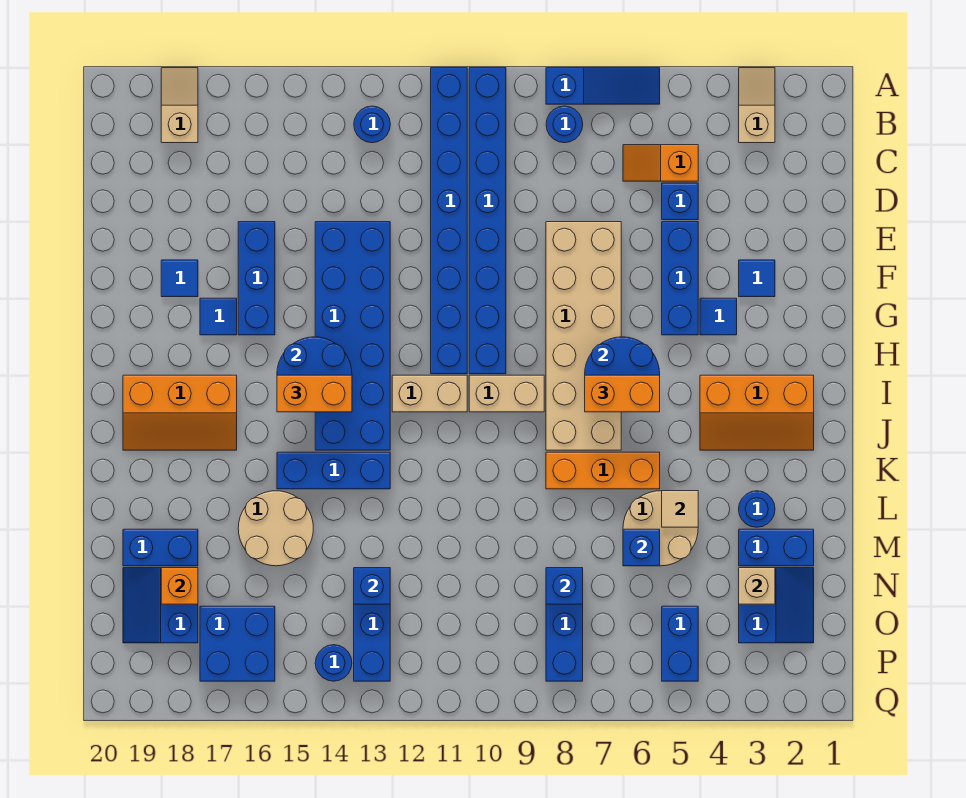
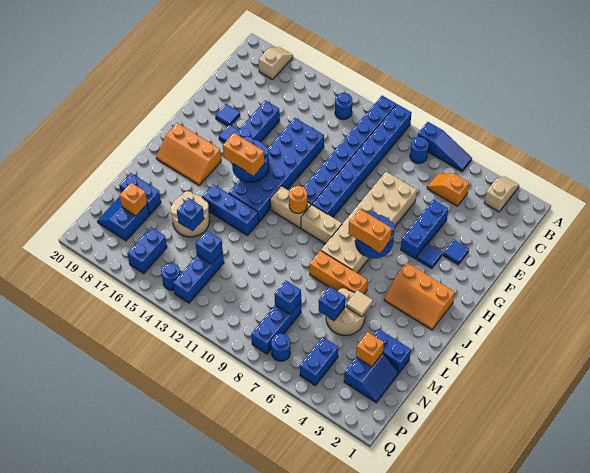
blue 1x1 brick [662,183,698,220] -> blue 1x1 brick moved to [177,198,204,231]
none -> orange 1x1 round brick [289,186,307,213]
blue 1x1 round brick [739,491,775,527] -> blue 1x1 round brick moved to [271,334,290,361]
tan 1x1 brick [739,568,775,604] -> orange 1x1 brick [356,332,384,367]
blue 2x2 brick [200,606,275,681] -> blue 1x2 brick [127,227,167,273]

